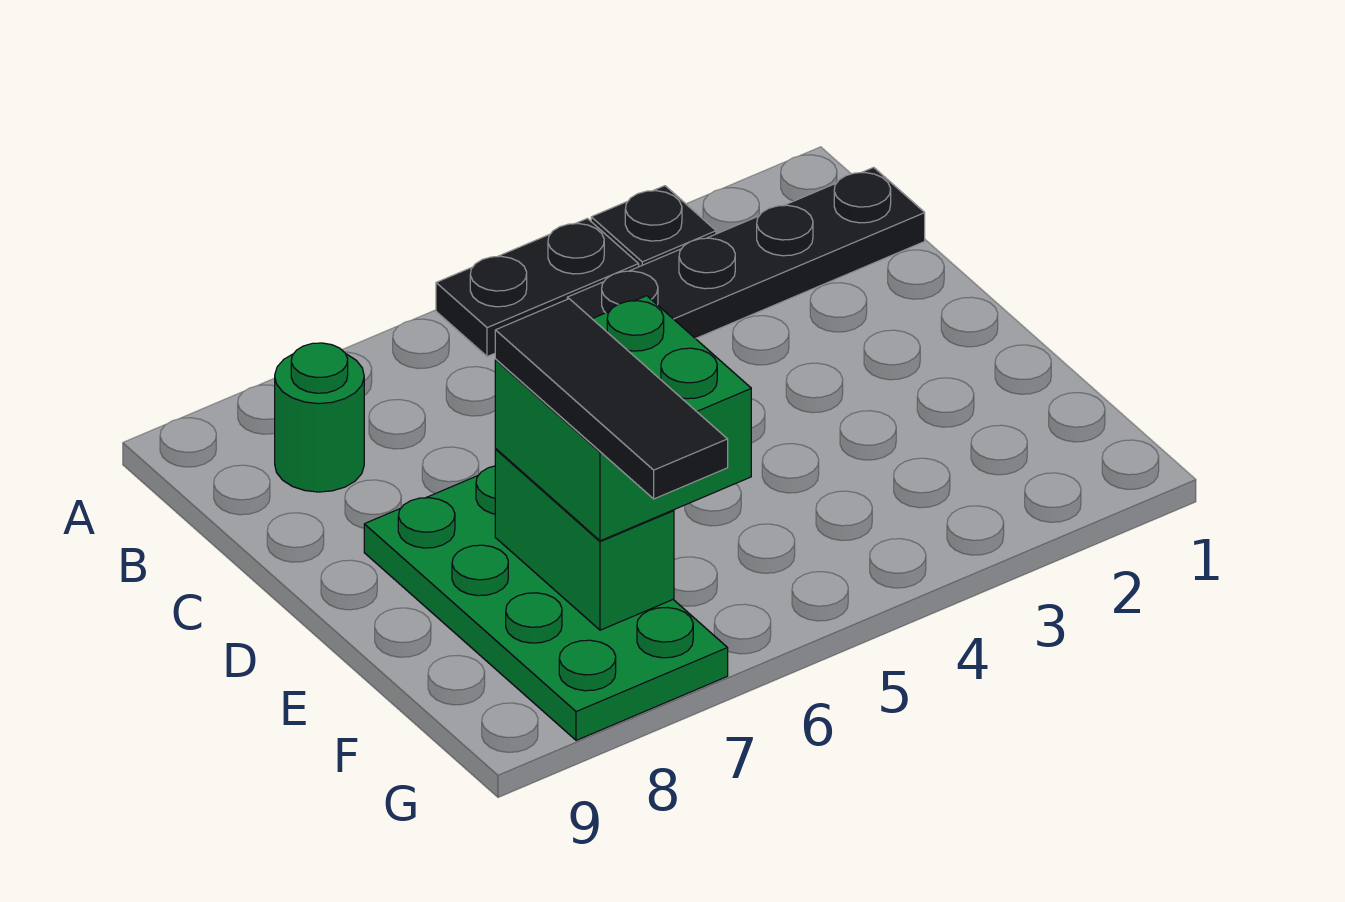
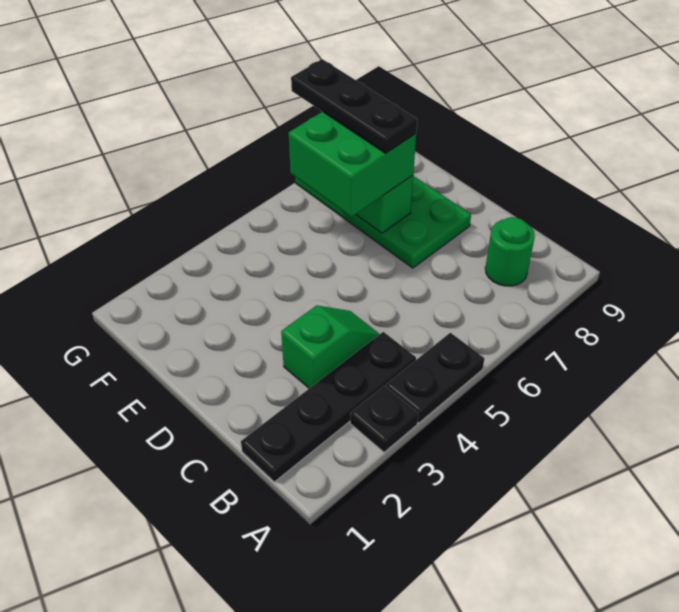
none -> green 1x2 slope [281,305,379,388]
black 1x3 tile [495,299,728,499] -> black 1x3 plate [291,59,417,153]

